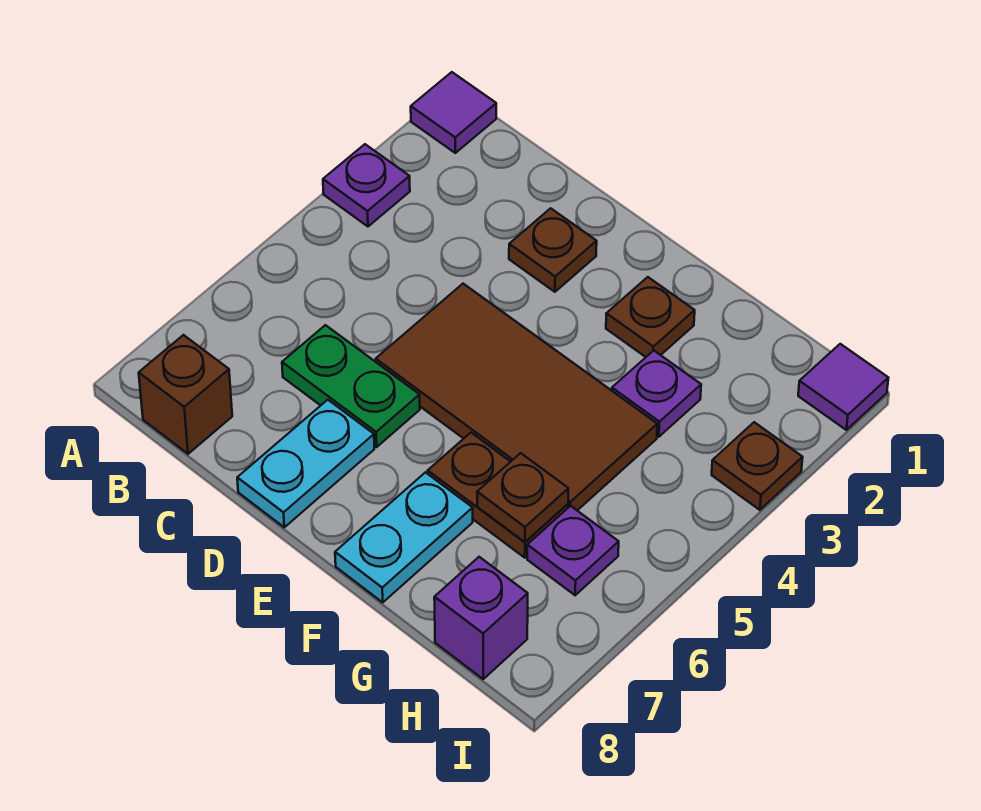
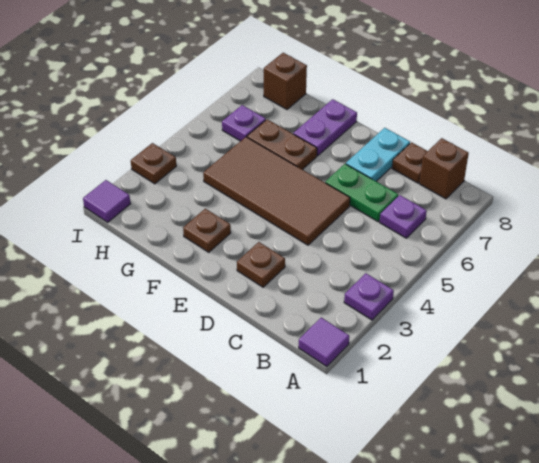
cyan 1x2 plate [335,472,473,602] -> purple 1x2 plate [293,99,357,156]
purple 1x1 plate [612,350,701,437] -> purple 1x1 plate moved to [380,195,427,238]
brown 1x1 plate [477,453,568,542] -> brown 1x1 plate moved to [392,142,428,183]
purple 1x1 brick [434,557,528,679] -> brown 1x1 brick [264,53,307,109]

